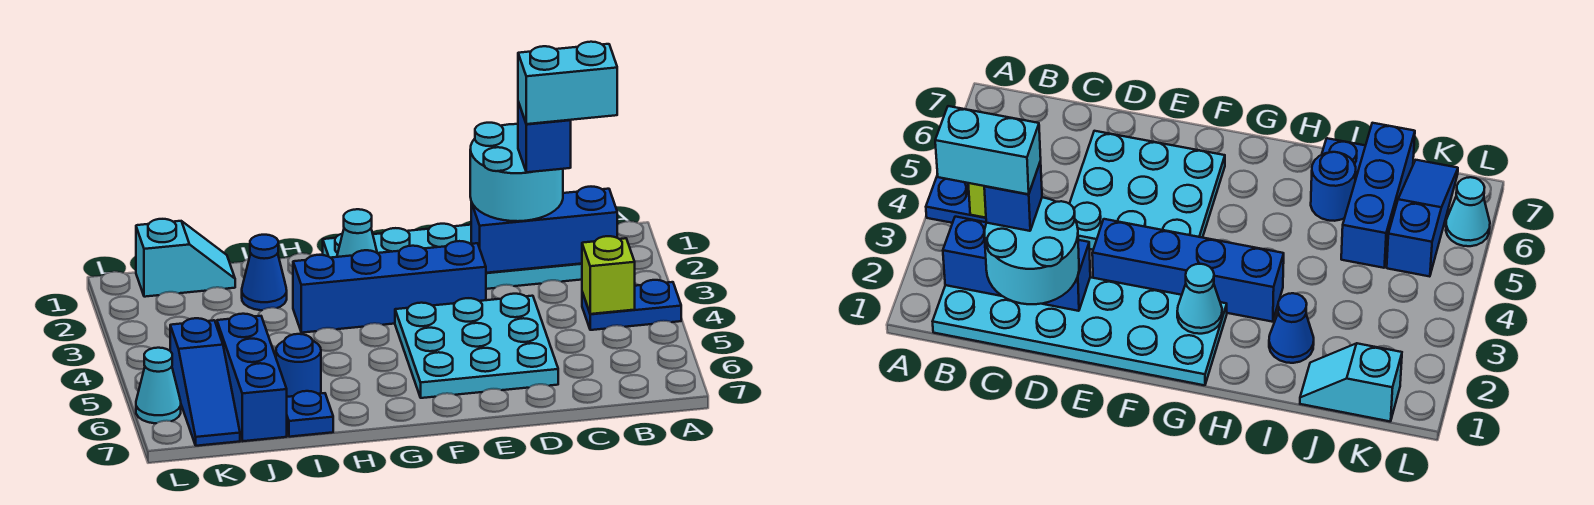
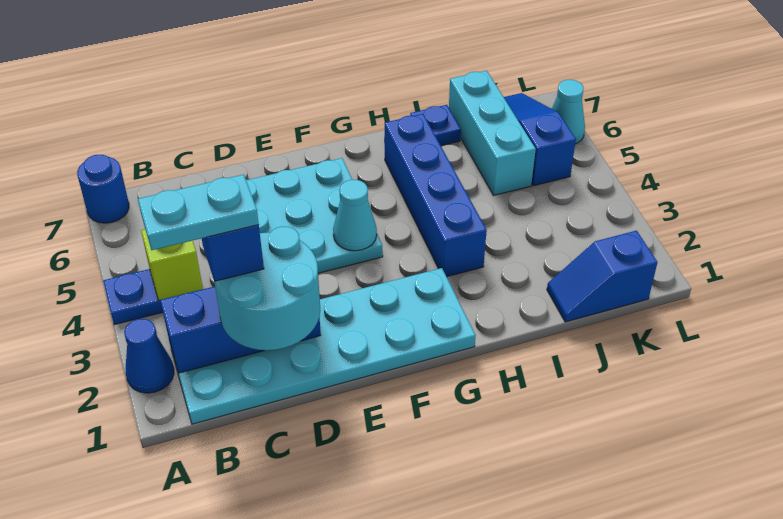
cyan 1x2 brick [518,42,617,124] -> cyan 1x2 plate [138,174,259,250]
blue 1x4 brick [293,241,486,333] -> blue 1x4 brick turned to [385,114,487,277]
cyan 1x1 cone [337,209,377,257] -> cyan 1x1 cone moved to [333,180,377,251]
blue 1x1 cone [242,235,287,310] -> blue 1x1 cone moved to [124,319,174,393]
blue 1x1 round brick [276,334,321,397] -> blue 1x1 round brick moved to [77,155,129,223]
cyan 1x2 slope [136,219,235,297] -> blue 1x2 slope [547,231,658,322]
blue 1x3 brick [217,314,287,441] -> cyan 1x3 brick [449,71,536,196]

